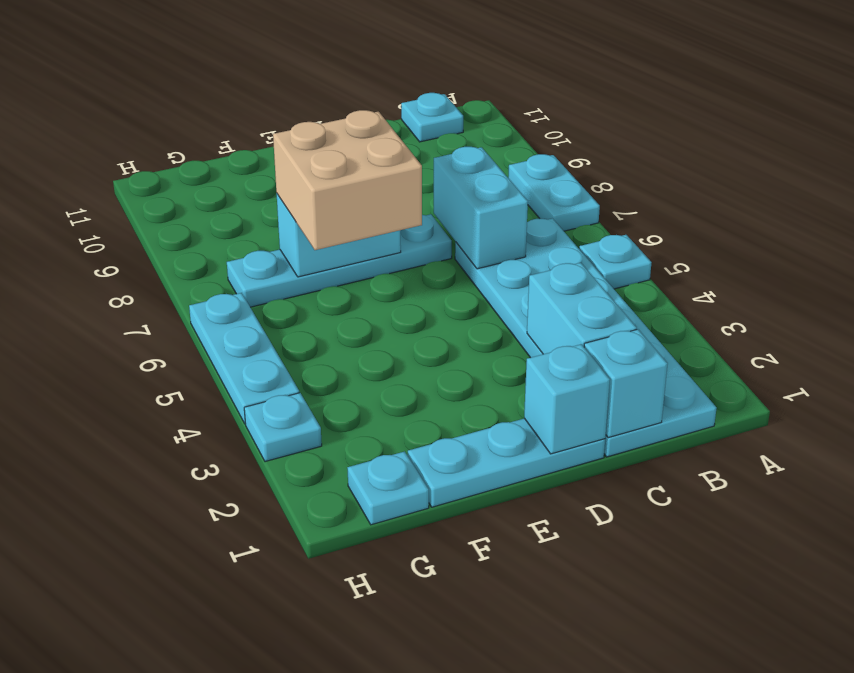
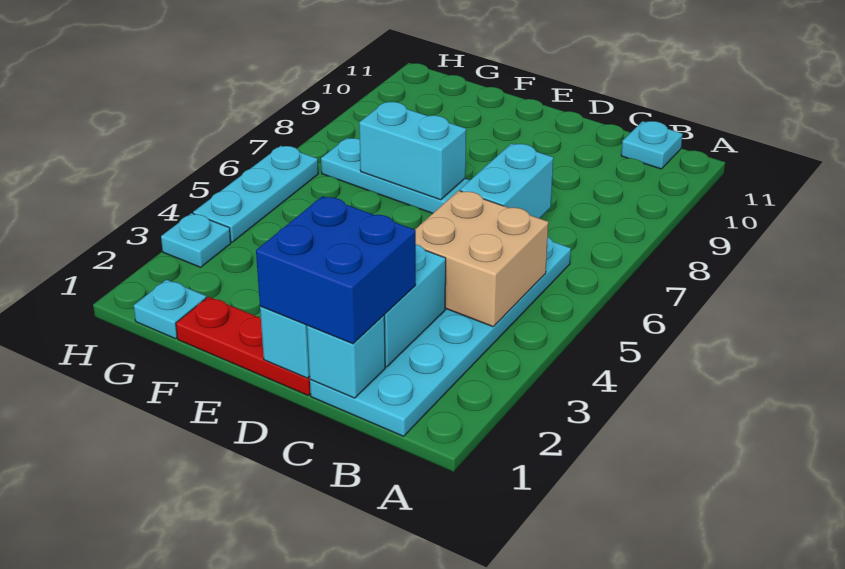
cyan 1x1 plate [579,235,652,289] -> none
cyan 1x2 plate [508,154,600,231] -> none
none -> blue 2x2 brick [256,196,416,344]
cyan 1x3 plate [408,418,605,507] -> red 1x3 plate [176,297,311,395]
tan 2x2 brick [273,110,422,250] -> tan 2x2 brick moved to [415,191,548,327]

